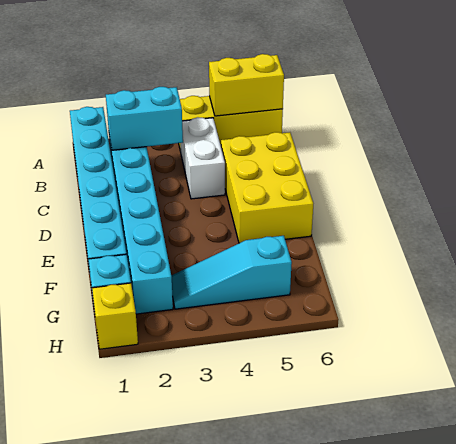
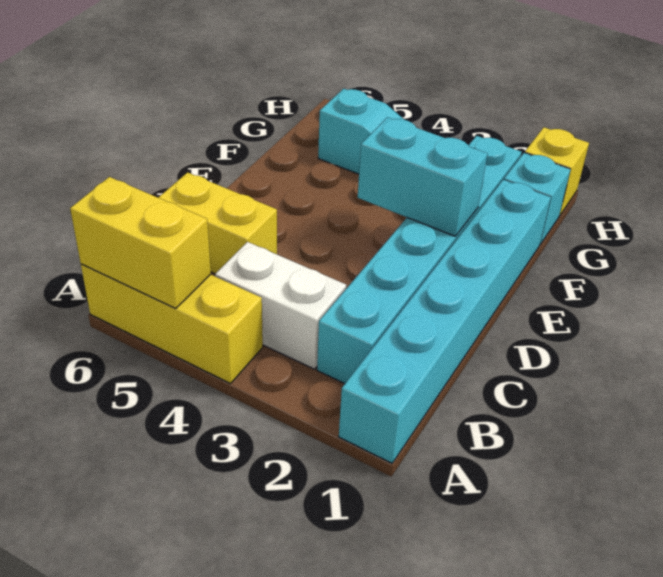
cyan 1x2 brick [106,87,183,150] -> cyan 1x2 brick moved to [358,117,487,236]
white 1x2 brick [181,117,225,199] -> white 1x2 brick turned to [215,242,346,369]
yellow 2x3 brick [221,132,313,243] -> yellow 1x2 brick [158,172,277,274]

